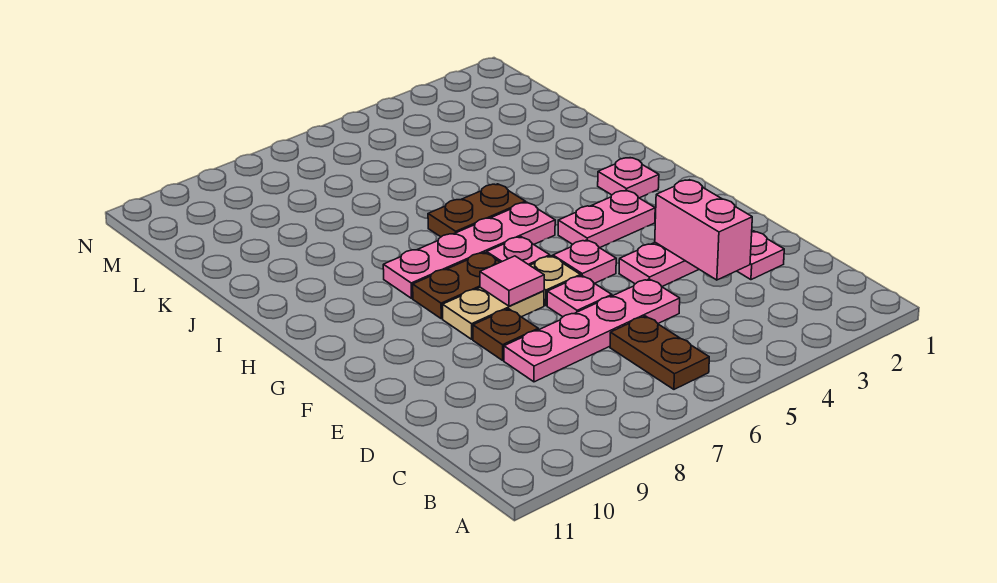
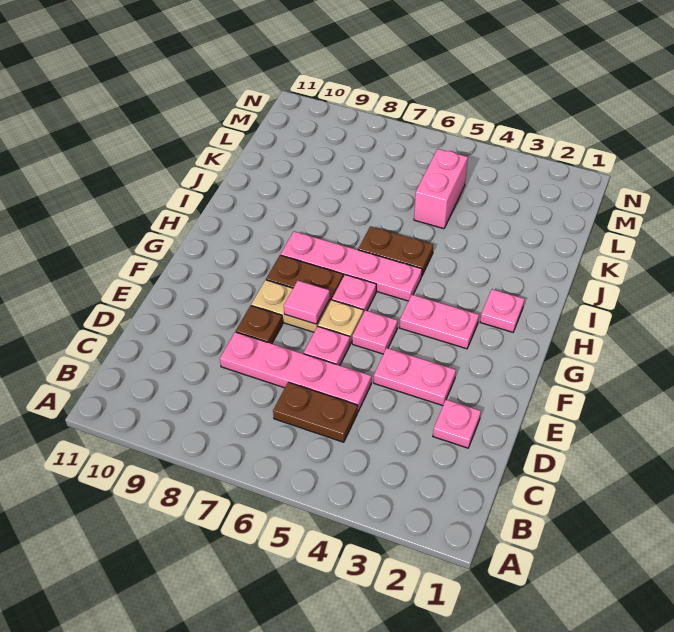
brown 1x2 plate [610,316,709,389] -> brown 1x2 plate turned to [273,382,358,442]
pink 1x2 brick [655,180,752,280] -> pink 1x2 brick moved to [414,149,468,229]

